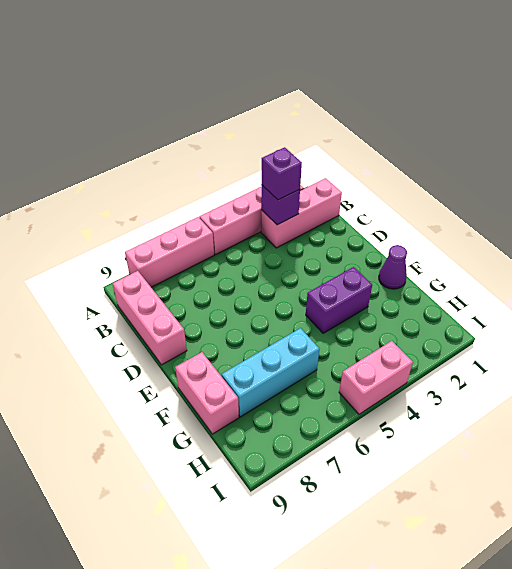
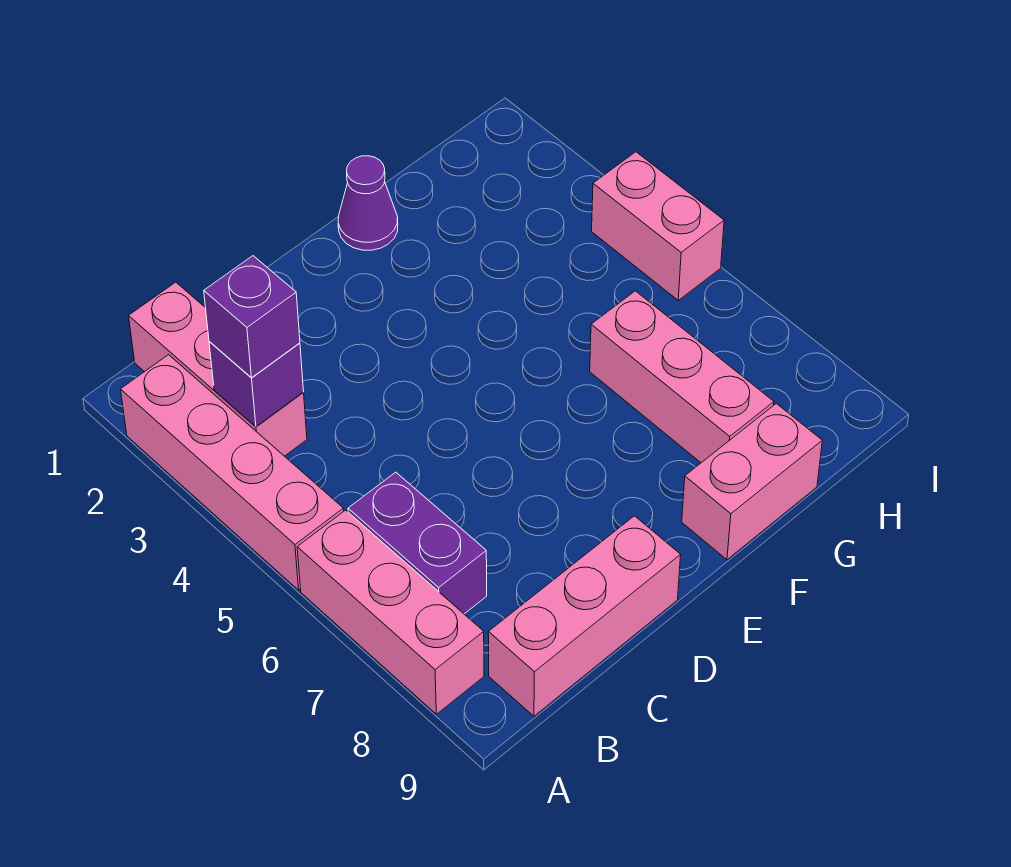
purple 1x2 brick [306,267,372,333] -> purple 1x2 brick moved to [348,472,487,614]
cyan 1x3 brick [222,328,319,417] -> pink 1x3 brick [590,291,774,463]

